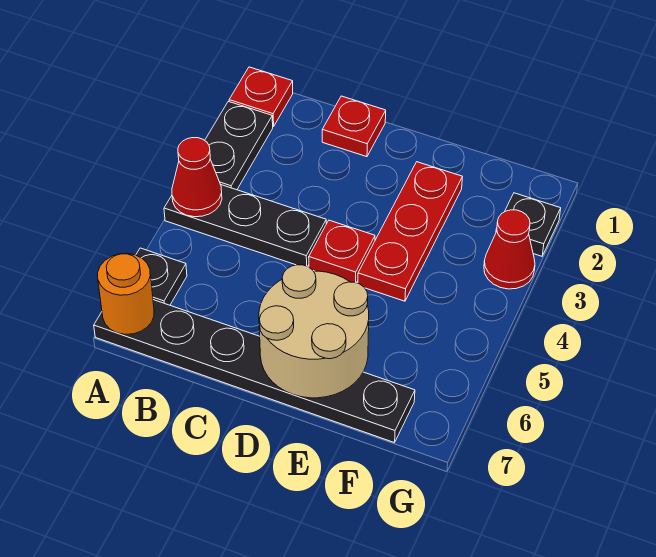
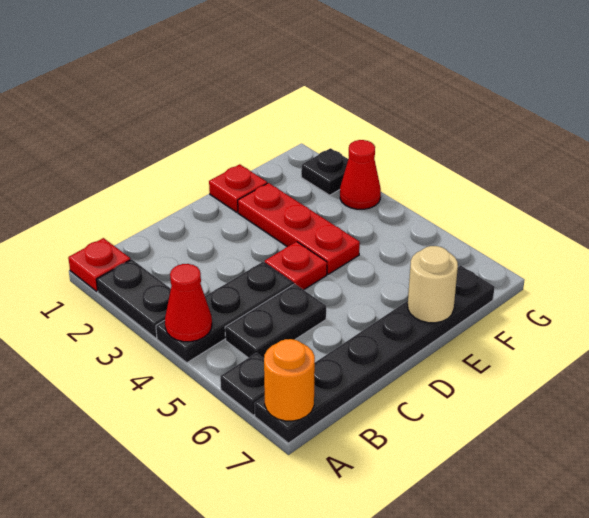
none -> black 1x2 plate [225,284,326,358]
red 1x1 plate [322,96,386,157] -> red 1x1 plate moved to [209,164,267,212]
tan 2x2 round brick [259,265,369,398] -> tan 1x1 round brick [408,246,458,323]

